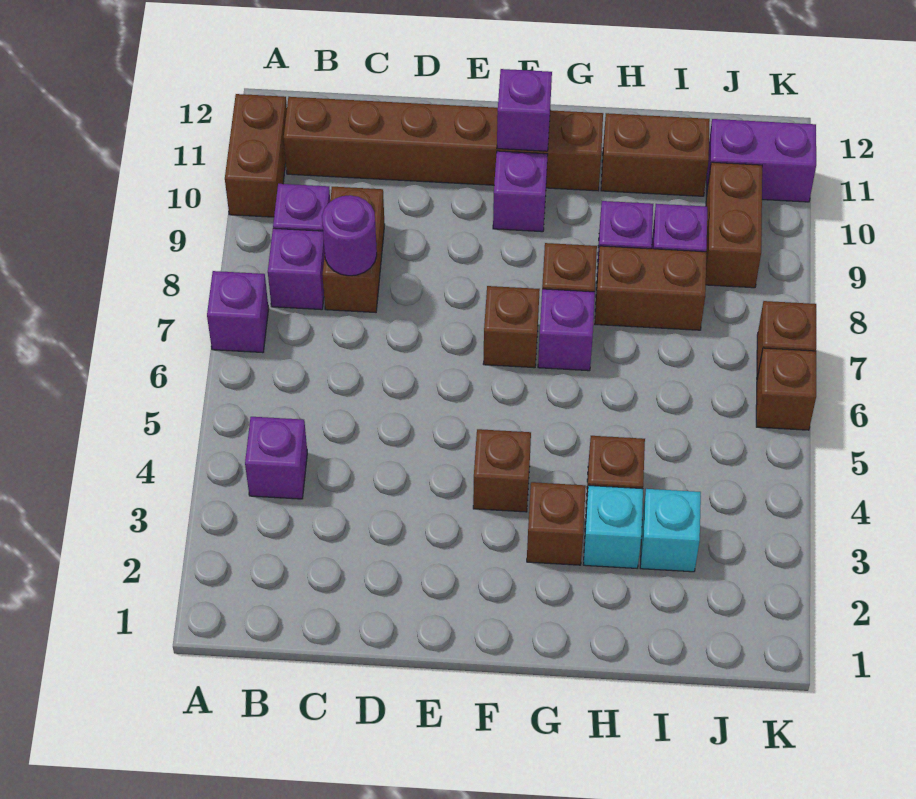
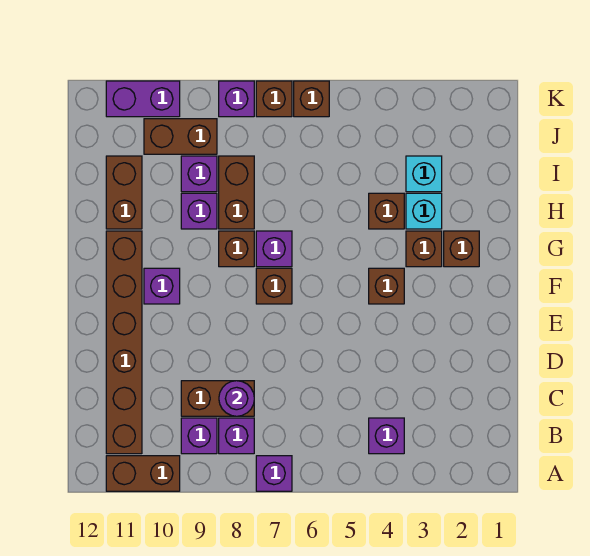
purple 1x1 brick [497,69,552,151] -> purple 1x1 brick moved to [219,81,254,117]
none -> brown 1x1 brick [444,231,479,267]
purple 1x2 brick [706,119,816,202] -> purple 1x2 brick turned to [106,81,180,117]

